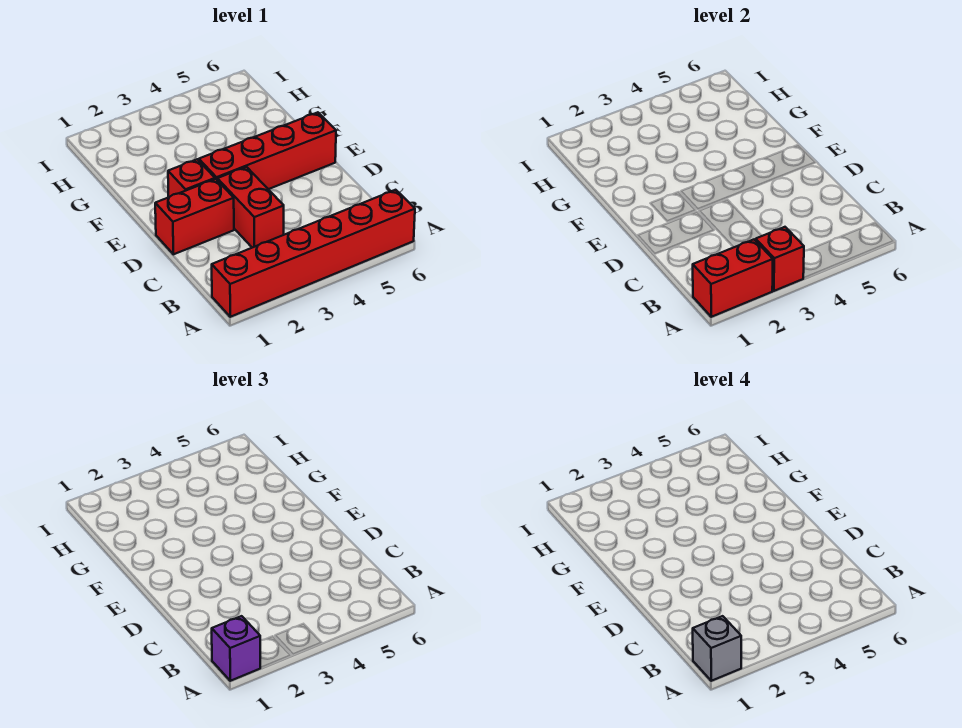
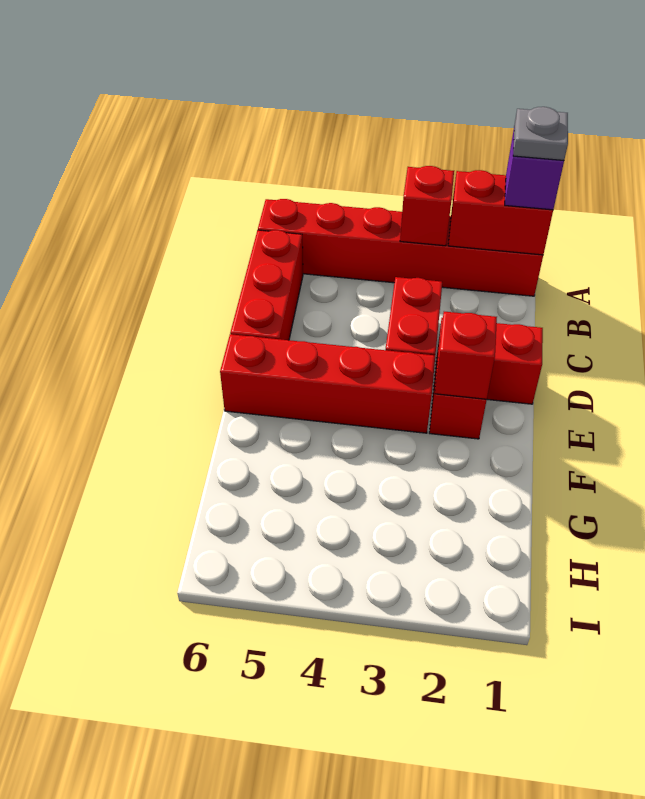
grey 1x1 brick [693,616,741,681] -> grey 1x1 plate [513,107,568,160]
none -> red 1x3 brick [230,230,303,340]
none -> red 1x1 brick [435,312,497,399]

